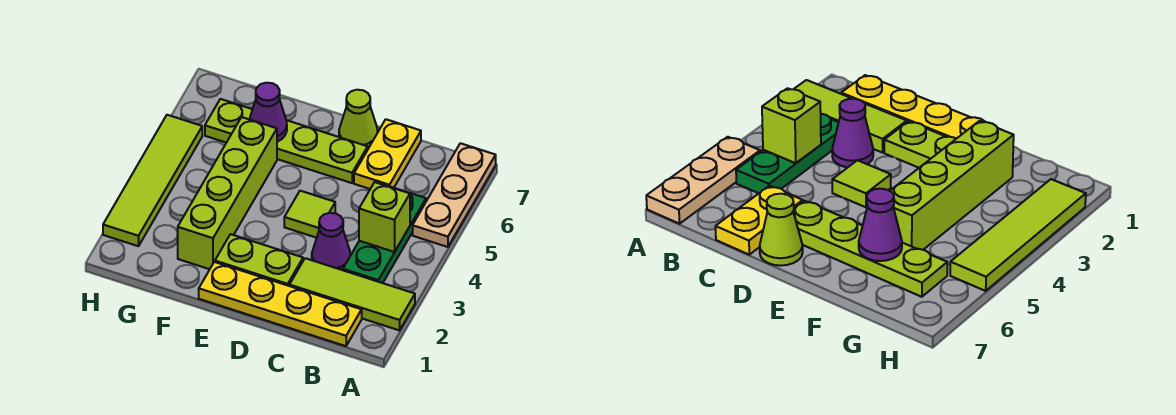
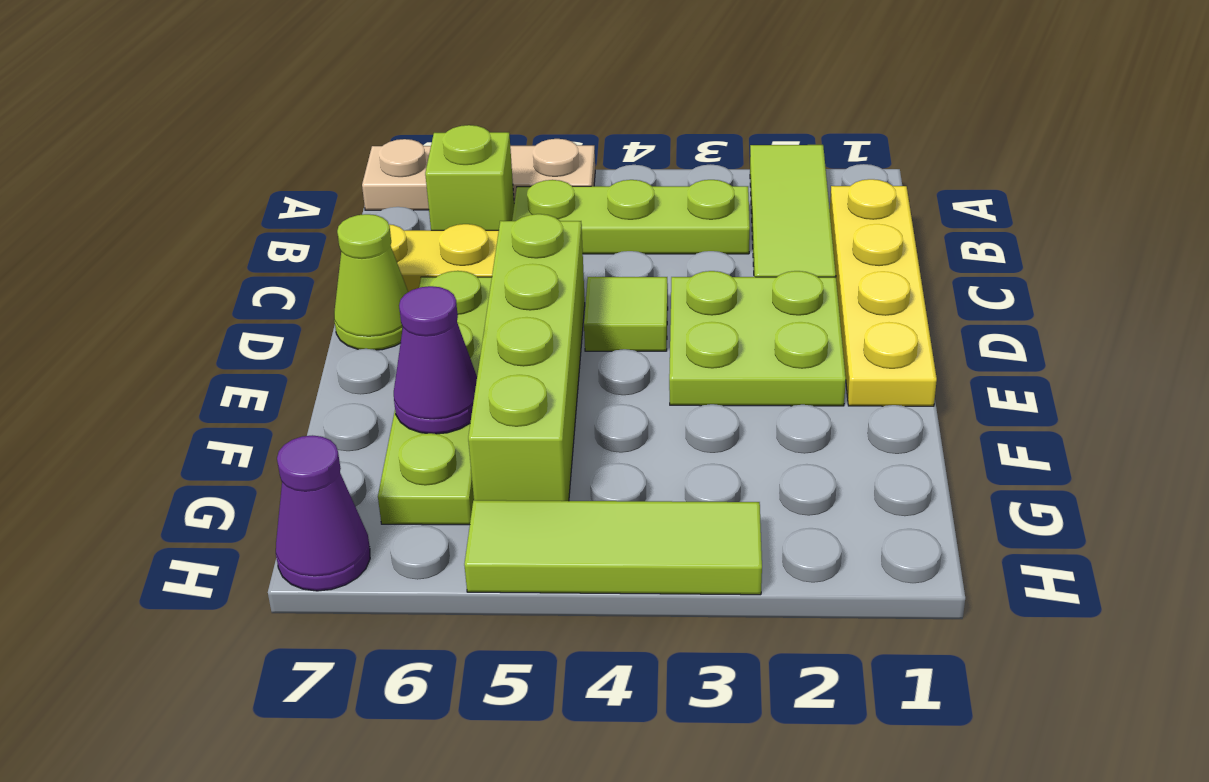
green 1x3 plate [343,187,426,283] -> lime 1x3 plate [512,180,750,254]
lime 1x1 brick [359,182,410,252] -> lime 1x1 brick moved to [425,125,514,230]
purple 1x1 cone [312,213,350,270] -> purple 1x1 cone moved to [276,435,370,591]
lime 1x2 plate [215,234,303,286] -> lime 2x2 plate [669,271,846,406]
lime 1x4 brick [178,117,277,269] -> lime 1x4 brick turned to [468,214,585,501]
lime 1x4 tile [103,115,202,246] -> lime 1x3 tile [464,500,762,595]

